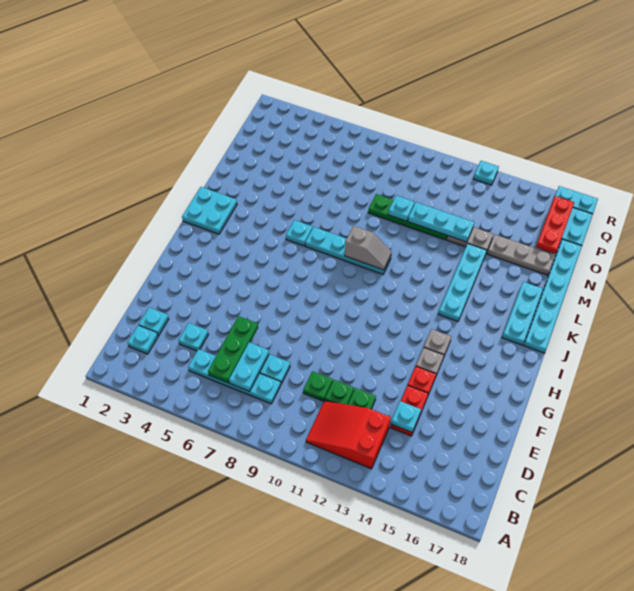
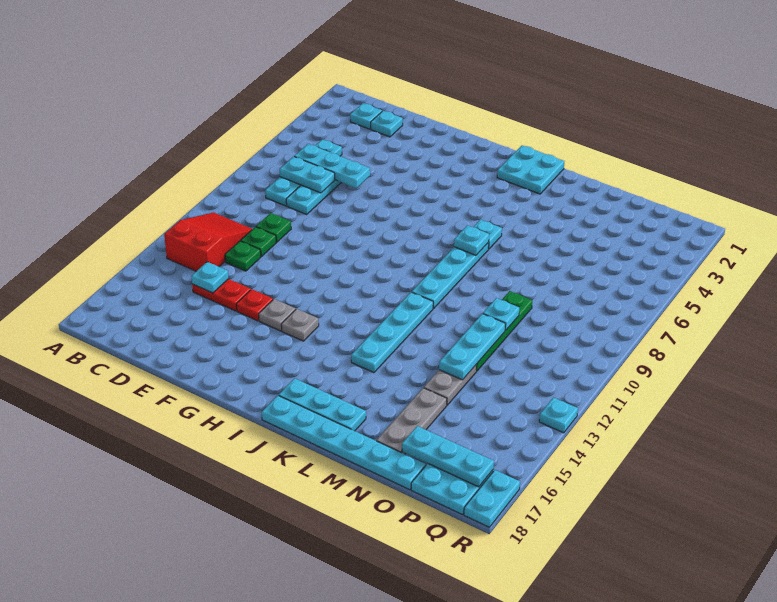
green 1x3 plate [208,316,258,383] -> cyan 1x3 plate [294,144,370,188]
cyan 1x1 plate [179,323,209,351] -> cyan 1x1 plate moved to [454,225,489,255]
cyan 1x4 plate [438,244,487,322] -> cyan 1x4 plate turned to [351,292,433,373]
grey 1x2 slope [345,226,392,270] -> none
red 1x3 plate [536,196,574,254] -> cyan 1x3 plate [402,426,494,487]

